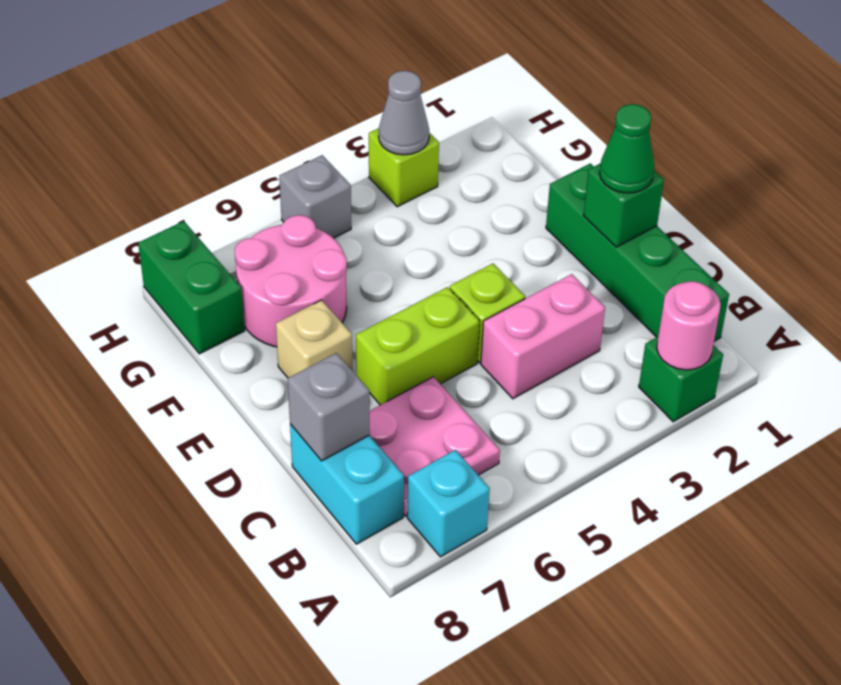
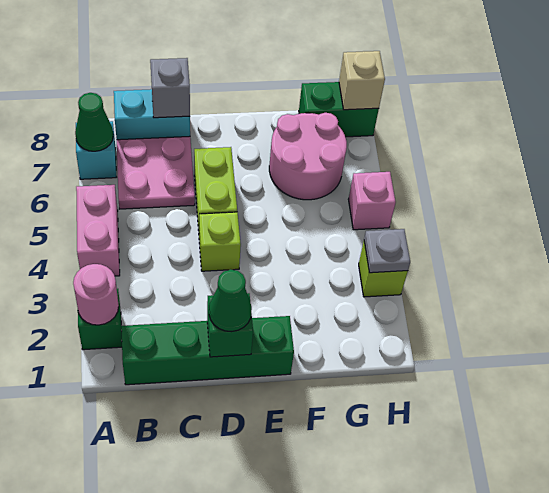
none -> green 1x1 cone [75,93,113,151]
pink 1x2 brick [481,274,605,399] -> pink 1x2 brick moved to [76,185,120,276]
tan 1x1 brick [276,300,353,378] -> tan 1x1 brick moved to [339,51,385,110]
grey 1x1 cone [379,71,429,155] -> grey 1x1 plate [364,229,410,273]
grey 1x1 brick [279,155,351,238] -> pink 1x1 brick [348,172,396,230]

